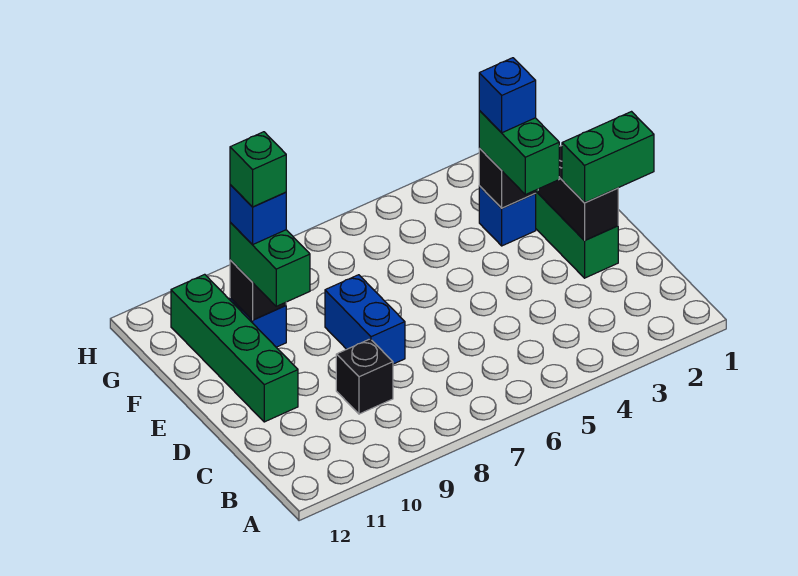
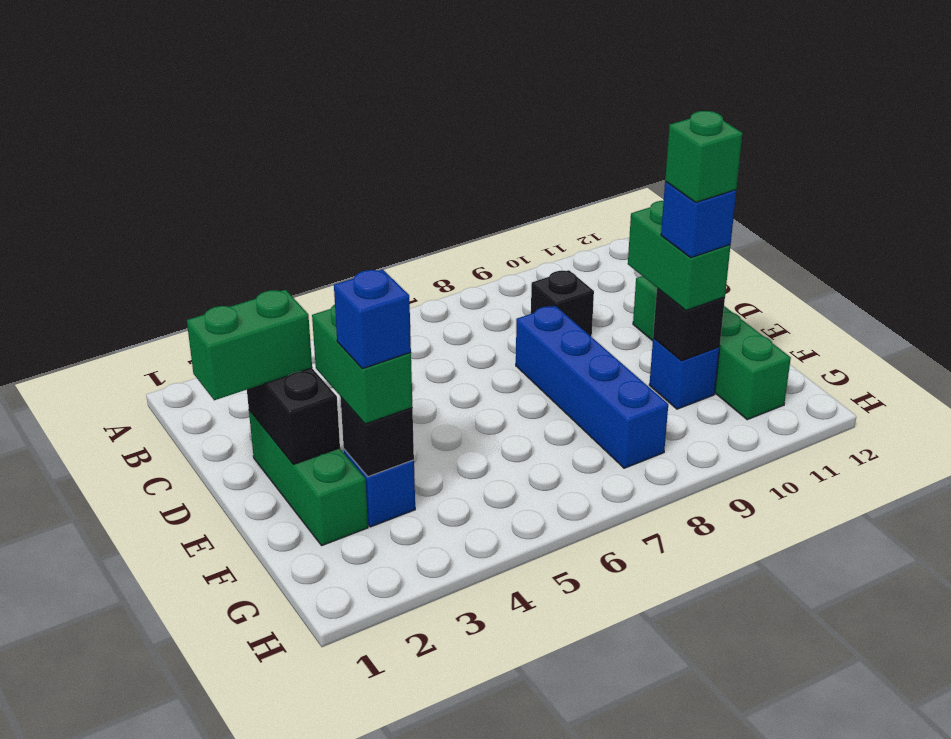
blue 1x2 brick [325,275,405,364] -> blue 1x4 brick [516,306,668,468]

